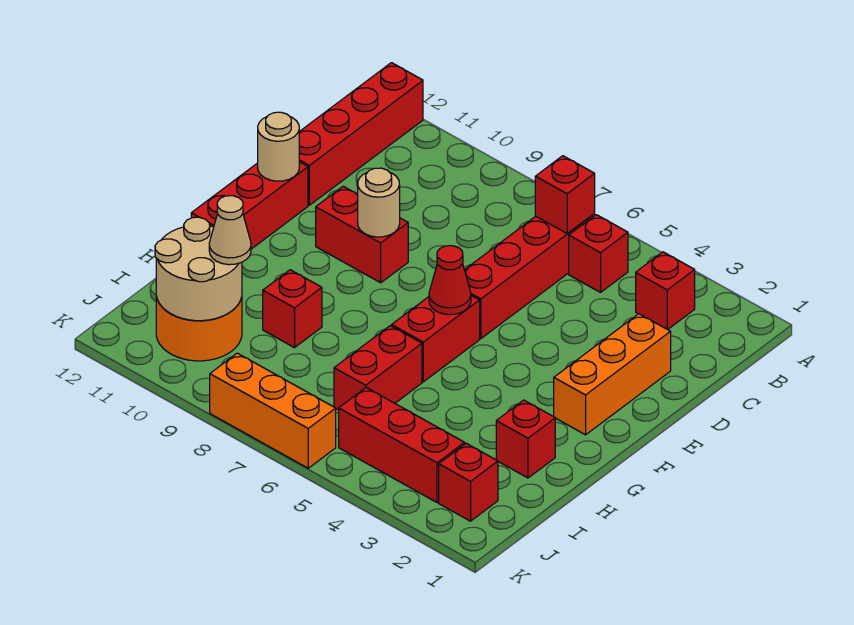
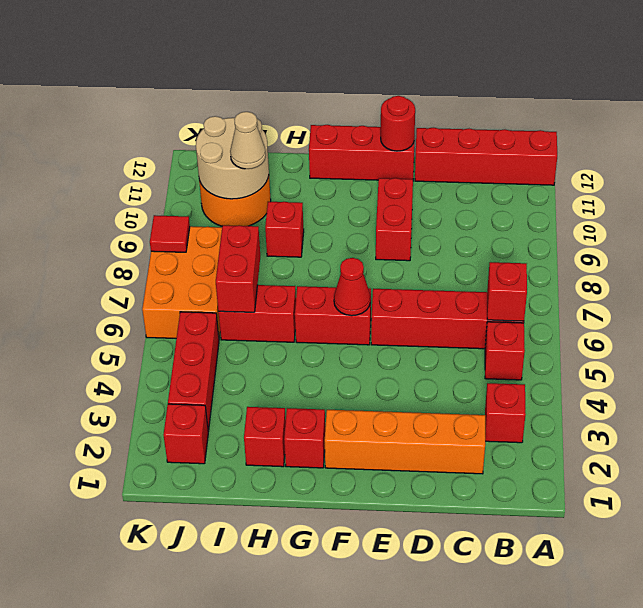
orange 1x3 brick [554,314,671,435] -> orange 1x4 brick [325,410,485,474]
tan 1x1 round brick [358,168,400,237] -> none
tan 1x1 round brick [258,112,299,181] -> red 1x1 round brick [381,96,415,151]
none -> red 1x1 brick [284,408,325,468]
none -> red 1x2 brick [216,225,260,312]
orange 1x3 brick [210,353,336,468] -> orange 2x3 brick [142,226,222,338]
none -> red 1x1 tile [150,215,190,252]

